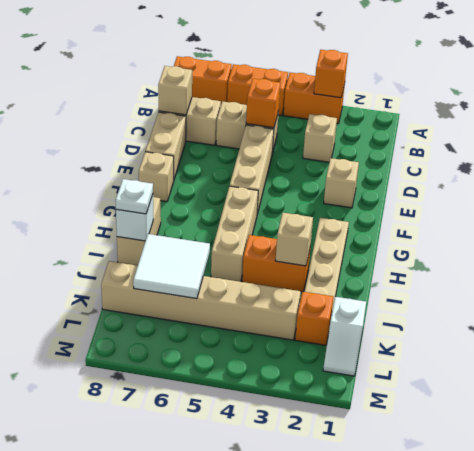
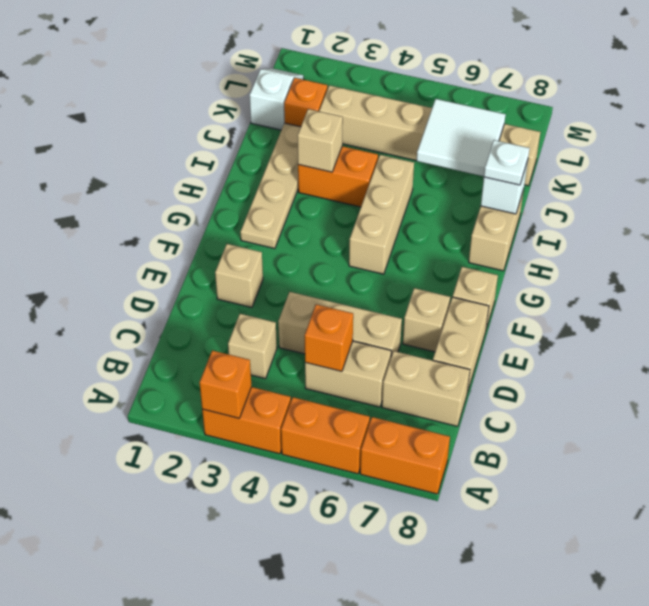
tan 1x1 brick [158,66,192,115] -> tan 1x1 brick moved to [403,288,450,352]
tan 1x3 brick [230,125,274,214] -> tan 1x3 brick turned to [278,292,402,356]

